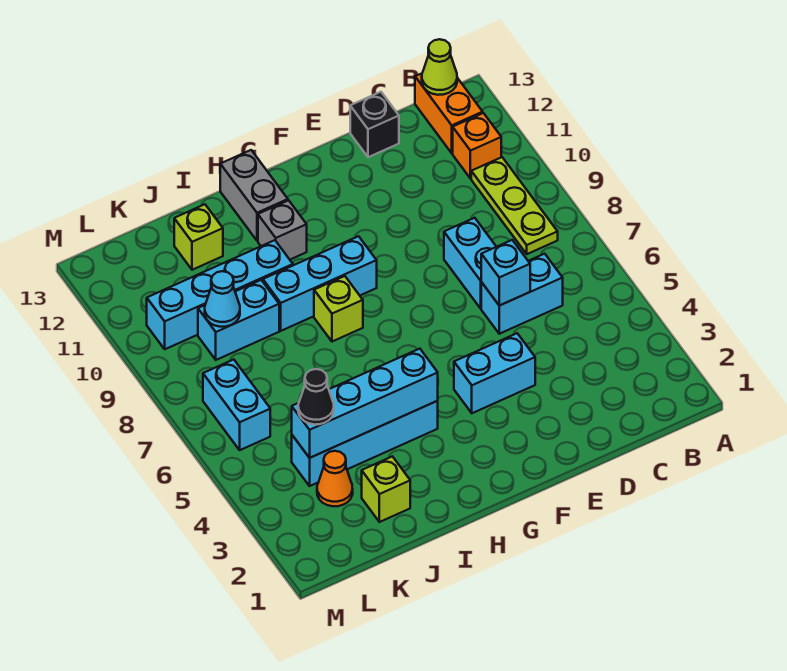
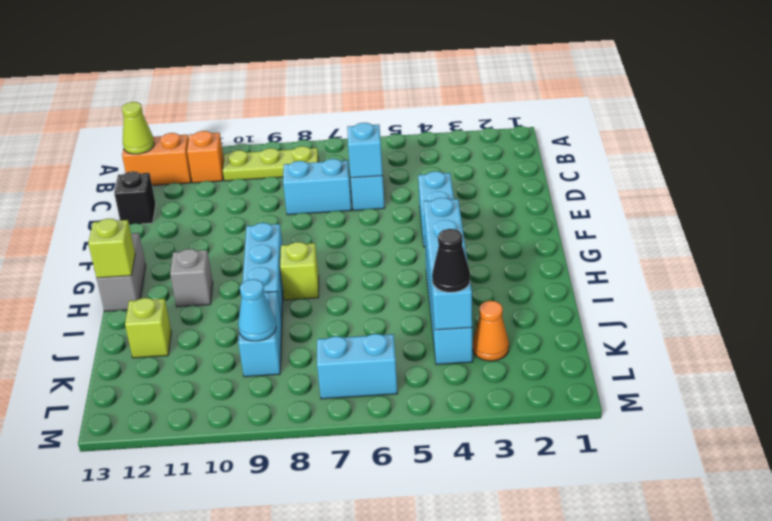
grey 1x2 brick [220,150,288,241] -> grey 1x2 brick turned to [97,233,146,311]
cyan 1x4 brick [147,240,293,349] -> none
lime 1x1 brick [362,456,410,522] -> lime 1x1 brick moved to [88,219,135,278]

